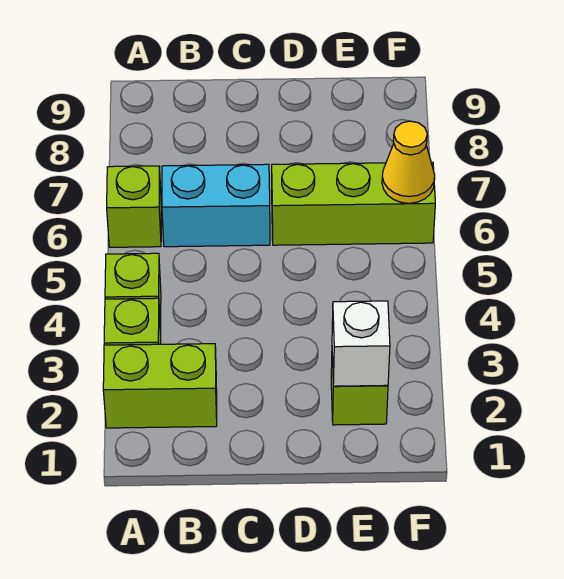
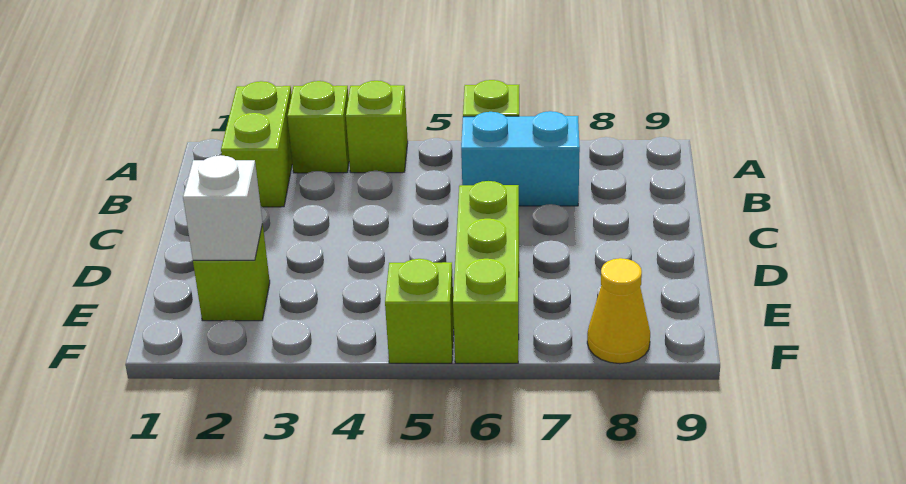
cyan 1x2 brick [162,164,270,247] -> cyan 1x2 brick turned to [461,111,580,206]
none -> lime 1x1 brick [385,259,454,363]
yellow 1x1 cone [382,121,435,203] -> yellow 1x1 cone moved to [587,258,650,364]

